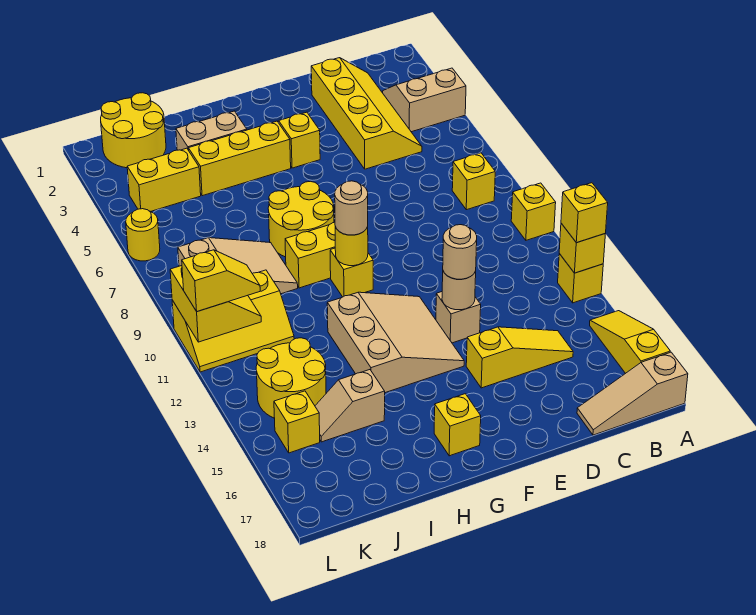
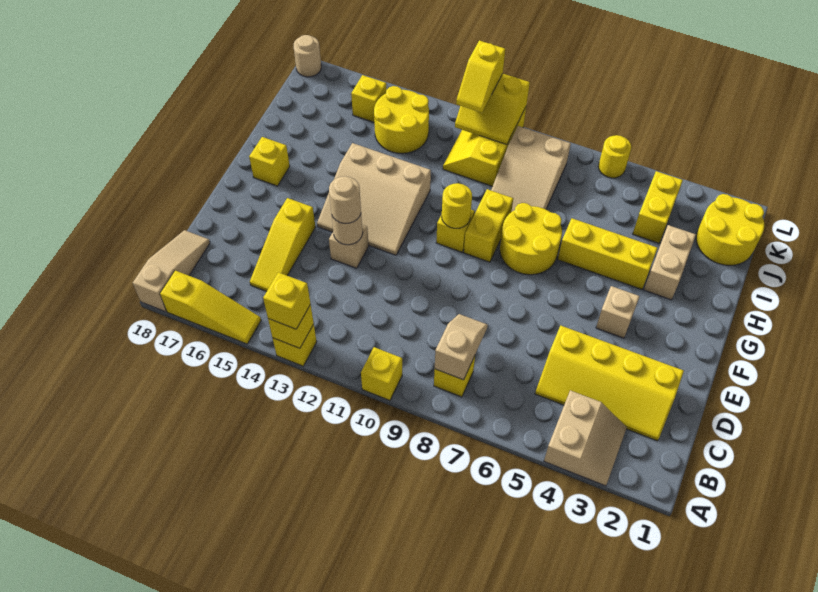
yellow 1x1 brick [278,112,320,168] -> tan 1x1 brick [596,286,640,338]
yellow 1x3 brick [188,121,291,196] -> yellow 1x3 brick turned to [558,218,657,289]
tan 1x1 round brick [335,181,368,235] -> tan 1x1 round brick moved to [294,35,321,77]
tan 1x2 slope [315,370,385,442] -> tan 1x2 slope moved to [435,314,488,380]

